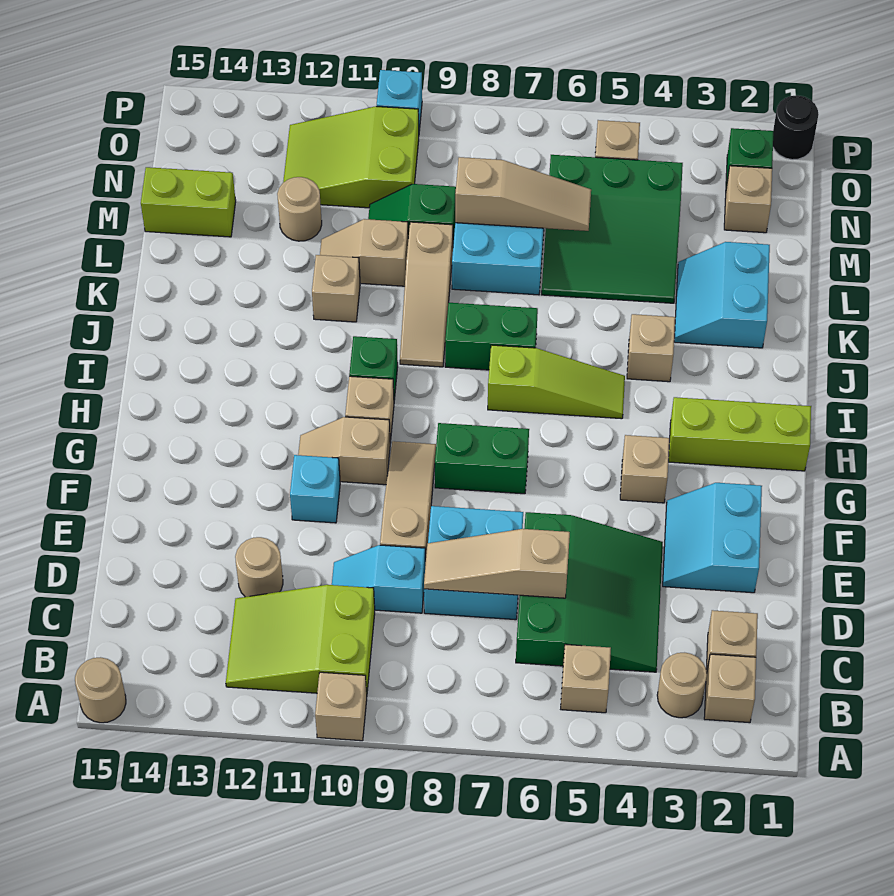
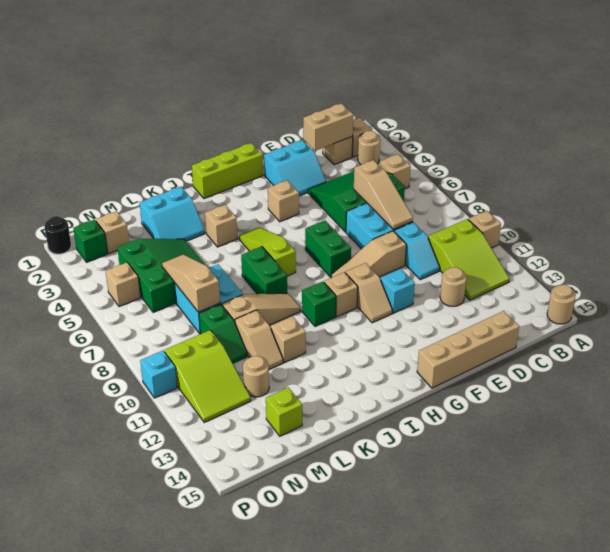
none -> tan 1x2 brick [303,103,353,151]
none -> tan 1x4 brick [417,311,519,388]
lime 1x3 brick [669,397,811,471] -> lime 1x3 brick turned to [192,143,263,199]
lime 1x2 brick [141,167,236,237] -> lime 1x1 brick [266,387,302,436]

